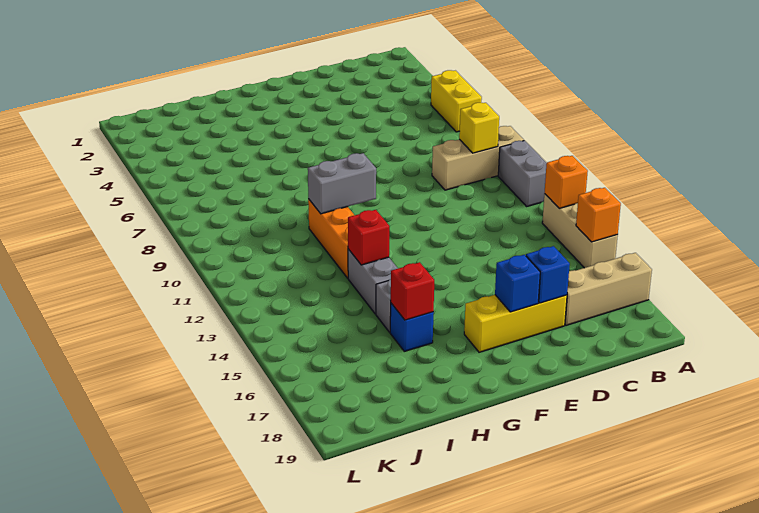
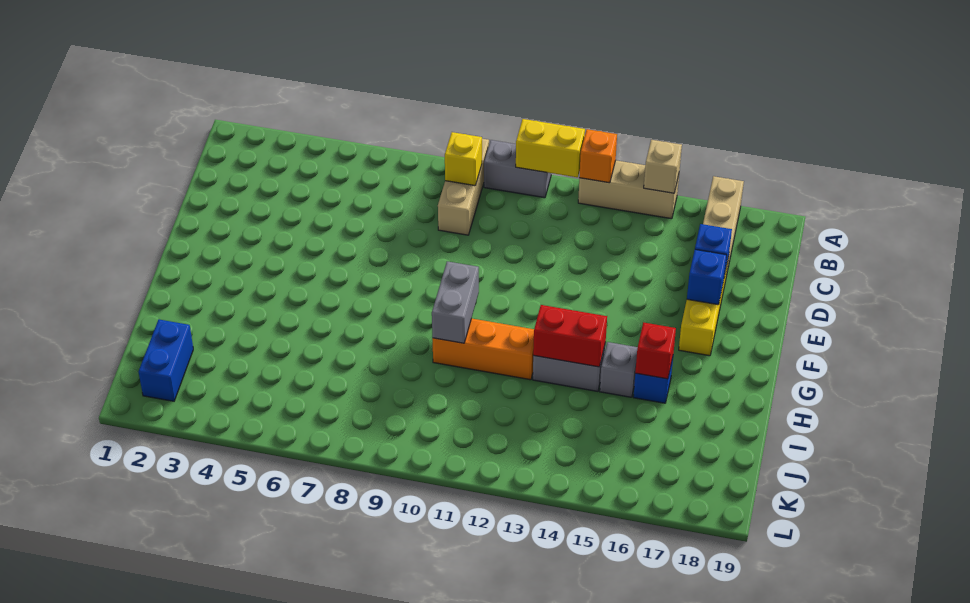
yellow 1x2 brick [431,70,482,132] -> yellow 1x2 brick moved to [516,119,585,177]
orange 1x1 brick [576,188,621,242] -> tan 1x1 brick [644,140,682,193]
red 1x1 brick [348,210,389,265] -> red 1x2 brick [533,305,607,367]
none -> blue 1x2 brick [139,320,193,401]

